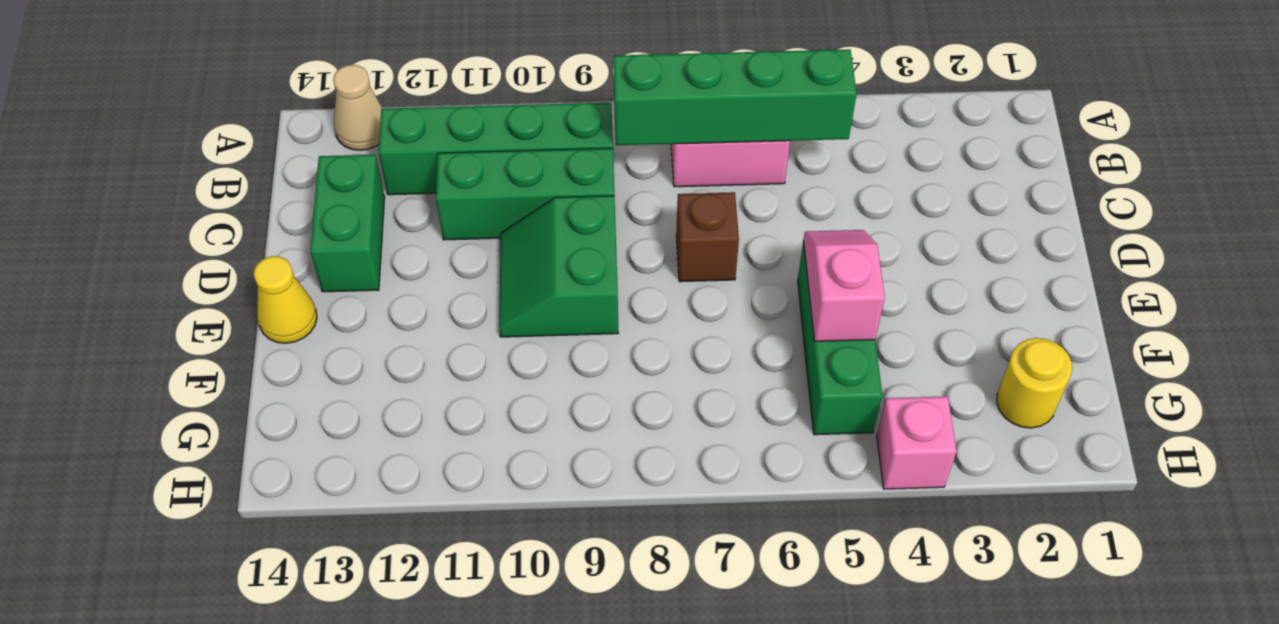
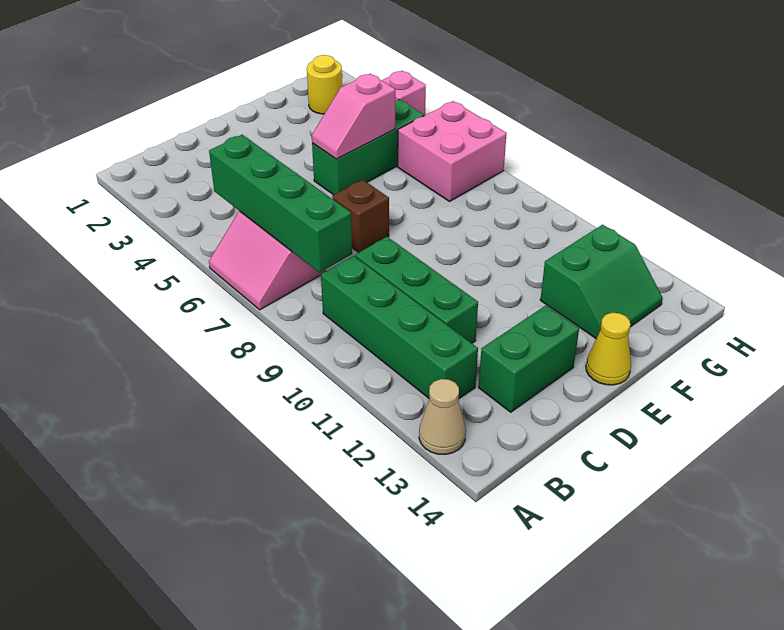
green 2x2 slope [499,196,618,337] -> green 2x2 slope moved to [540,225,663,338]
none -> pink 2x2 brick [398,101,507,201]

